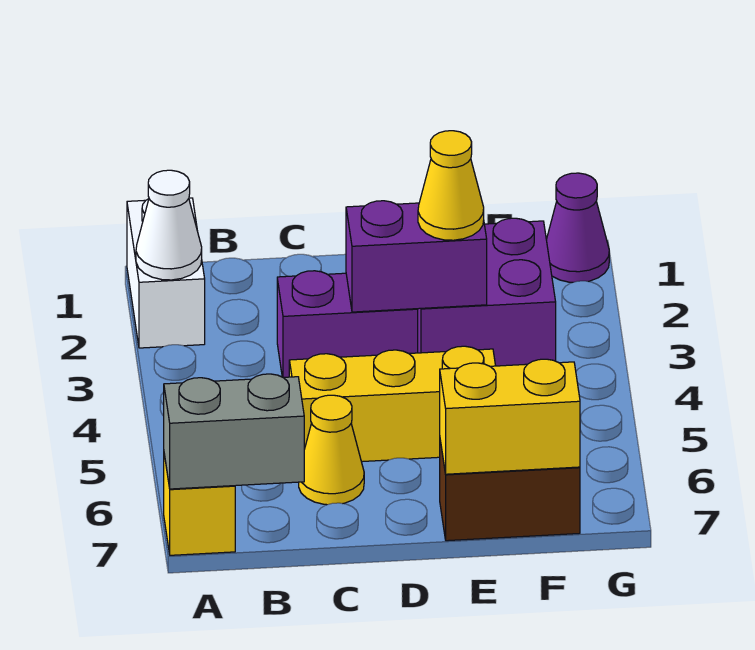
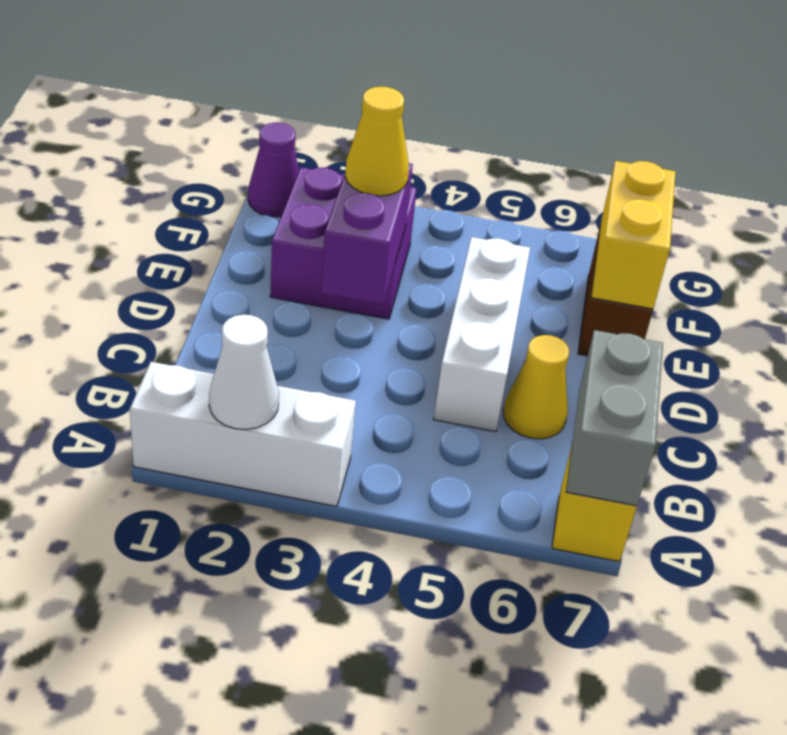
white 1x2 brick [127,198,205,348] -> white 1x3 brick [130,362,356,506]
purple 1x2 brick [277,271,418,377] -> none
yellow 1x3 brick [289,346,496,462] -> white 1x3 brick [434,237,530,432]

